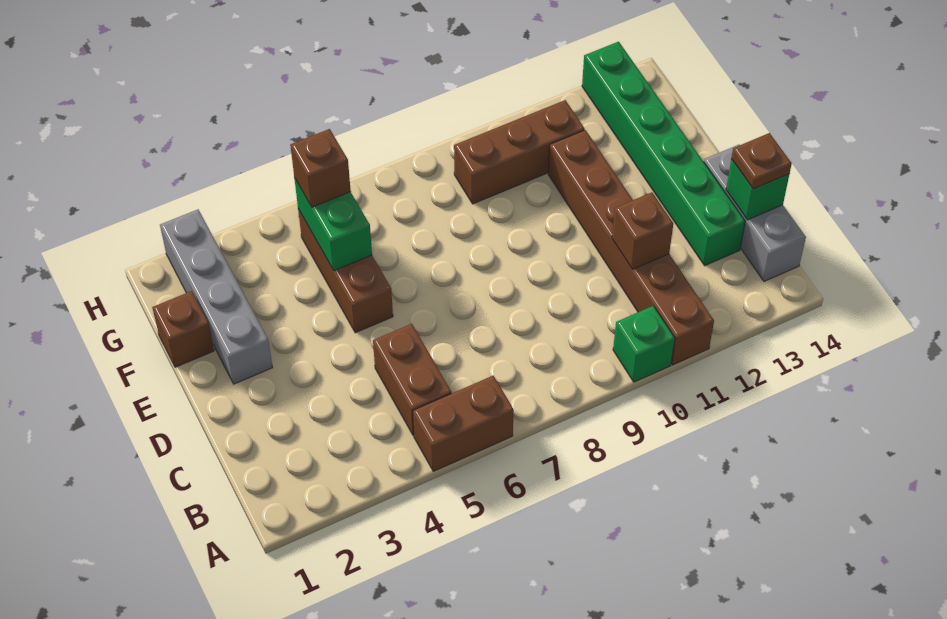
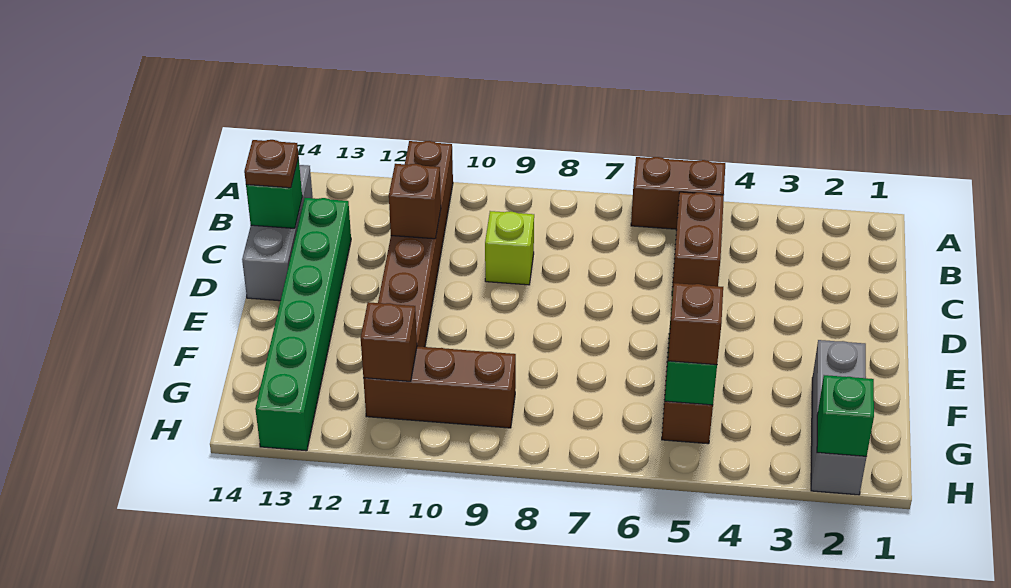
green 1x1 brick [613,306,675,382] -> green 1x1 brick moved to [817,375,874,456]
none -> lime 1x1 brick [485,211,534,285]
grey 1x4 brick [160,210,273,384] -> grey 1x3 brick [811,340,866,495]
brown 1x1 brick [152,291,214,367] -> brown 1x1 brick moved to [361,302,417,381]

